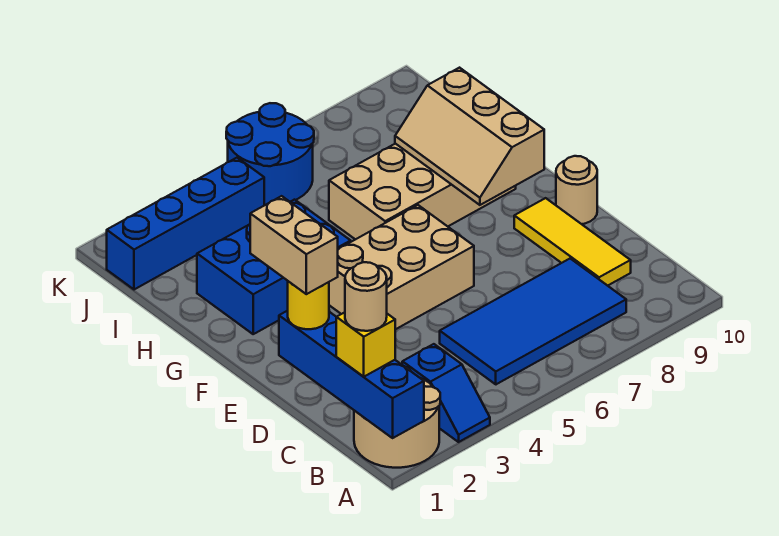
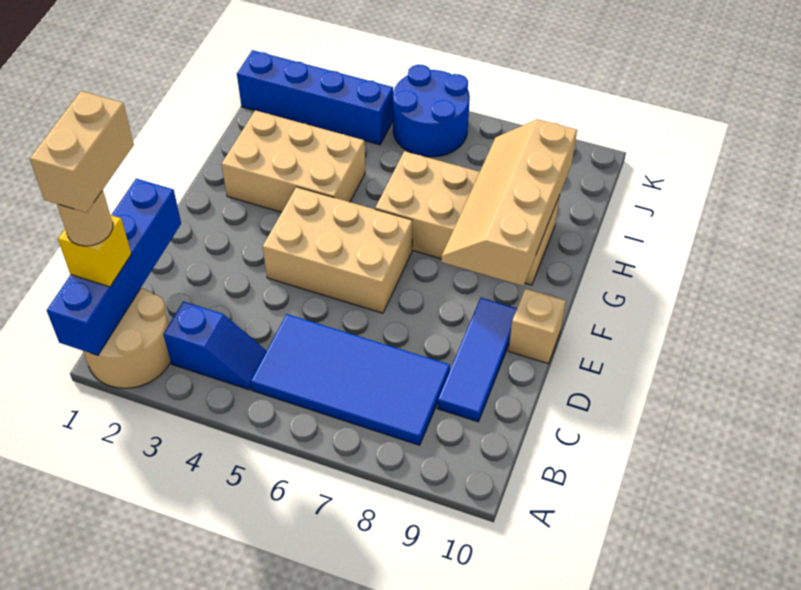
blue 1x2 slope [402,344,490,442] -> blue 1x2 slope turned to [164,301,267,390]
yellow 1x3 tile [514,198,631,286] -> blue 1x3 tile [437,298,517,422]
yellow 1x1 round brick [288,281,329,329] -> none
tan 1x2 brick [250,196,338,294] -> tan 1x2 brick moved to [30,91,134,213]
tan 1x1 round brick [556,156,597,224] -> tan 1x1 brick [508,289,566,364]
tan 2x3 slope [395,68,544,205] -> tan 2x4 slope [441,119,577,286]
blue 2x3 brick [197,200,351,334] -> tan 2x3 brick [221,110,365,212]

